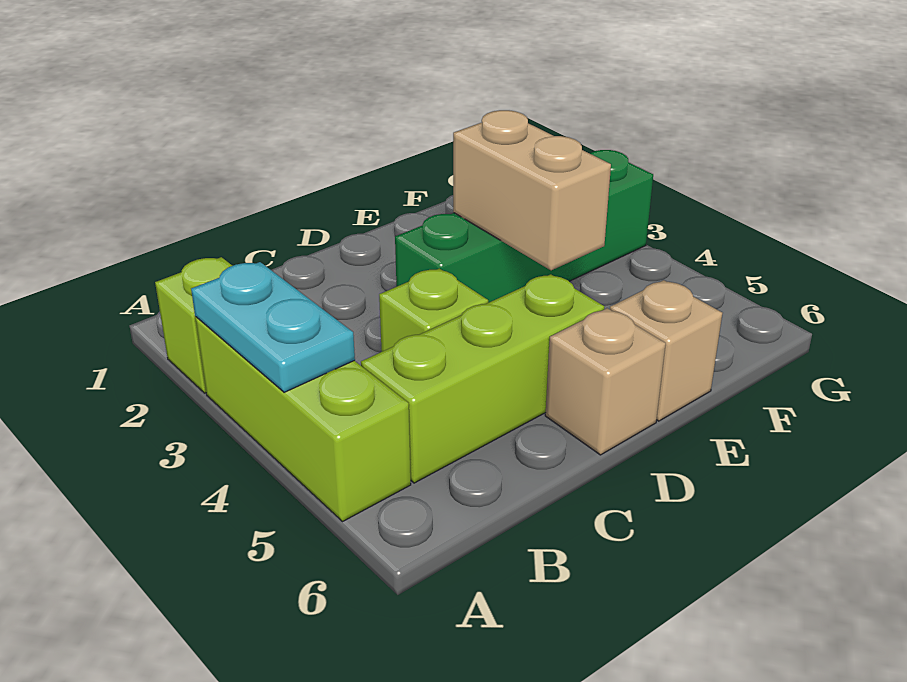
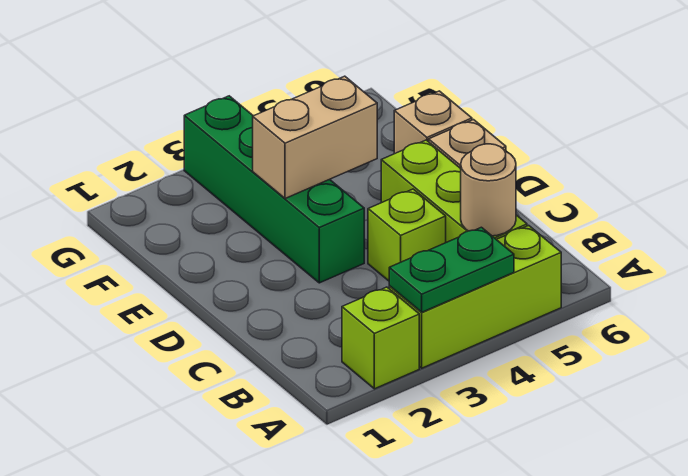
cyan 1x2 plate [191,262,355,392] -> green 1x2 plate [389,227,514,312]
none -> tan 1x1 round brick [461,144,516,236]

